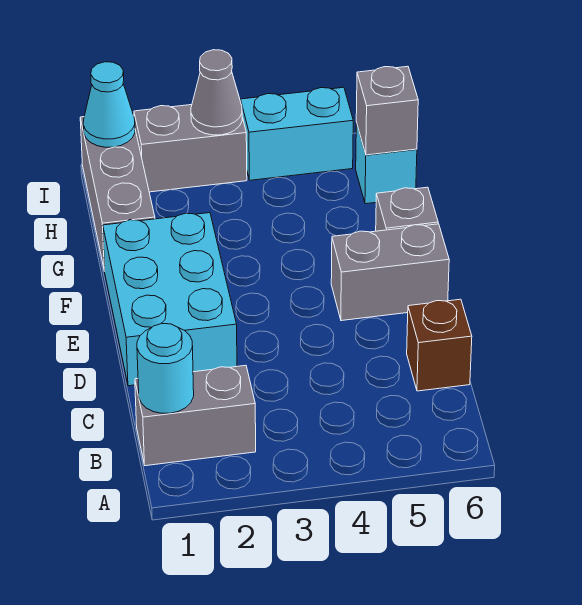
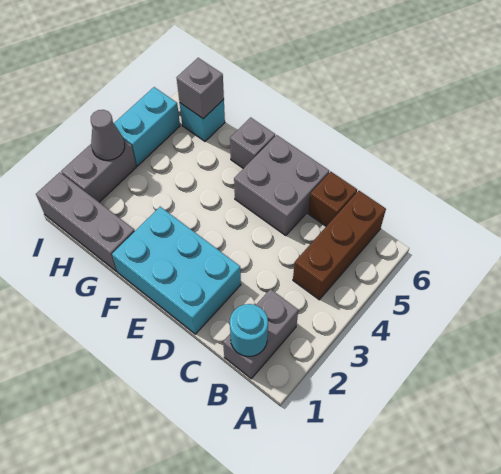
none -> brown 1x3 brick [293,191,386,300]
grey 1x2 brick [331,224,449,321] -> grey 2x2 brick [234,135,329,236]
cyan 1x1 cone [83,62,135,147] -> none

